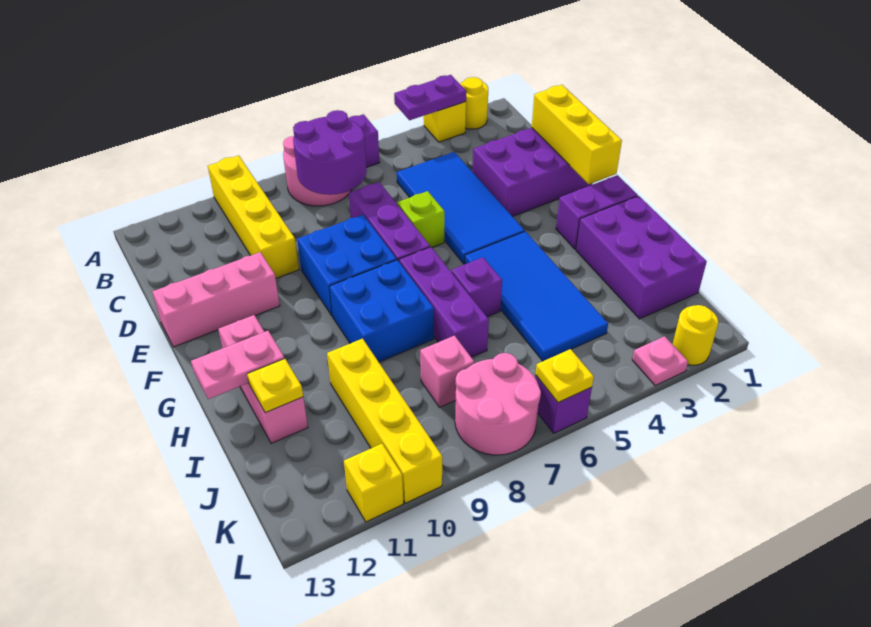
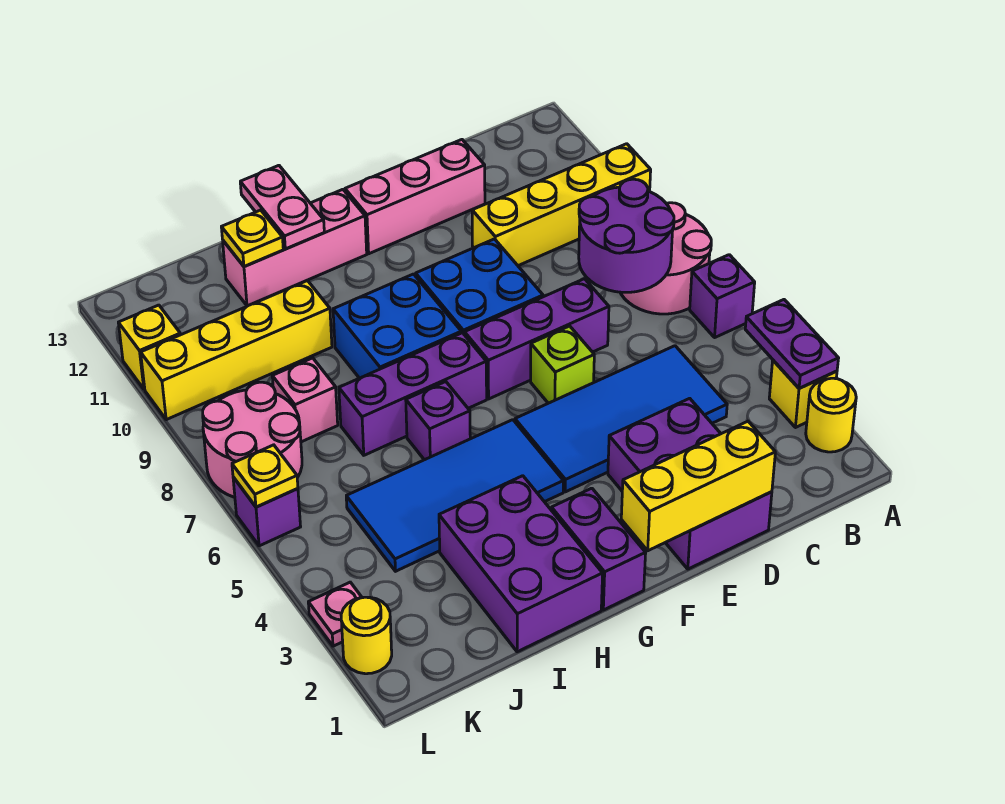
pink 1x3 brick [152,252,280,347] -> pink 1x3 brick turned to [345,140,485,254]
purple 2x3 brick [576,196,707,319] -> purple 2x3 brick turned to [439,476,603,652]

